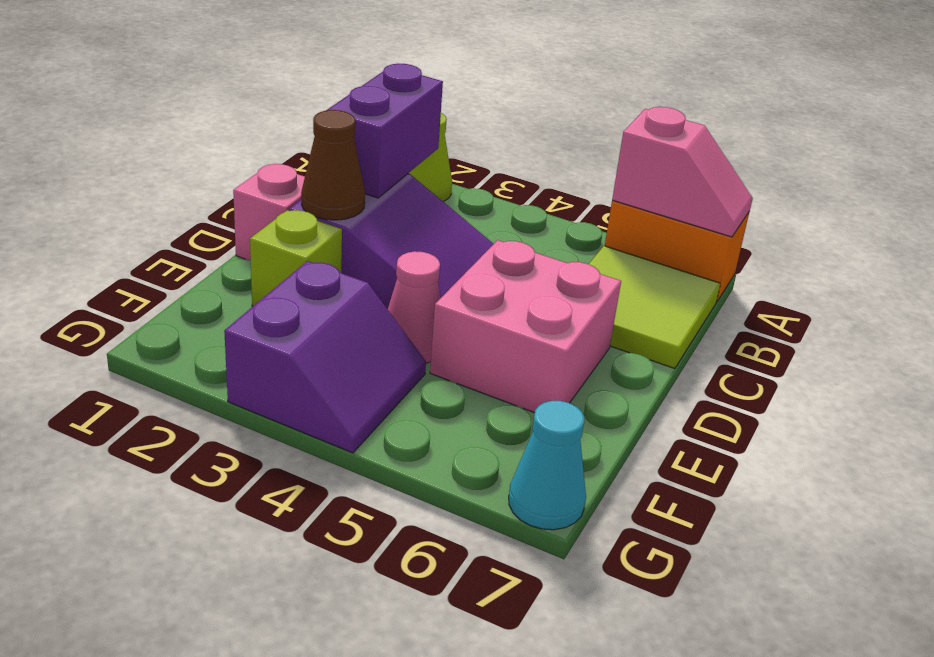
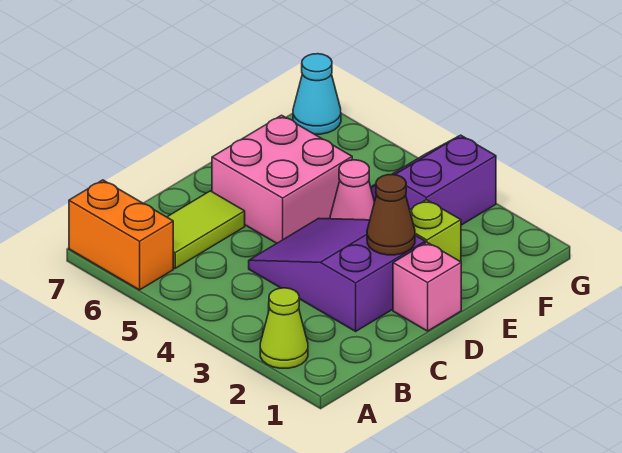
pink 1x2 slope [612,107,753,237] -> none
purple 1x2 brick [326,64,443,198] -> none
lime 2x2 tile [589,246,721,369] -> lime 1x2 tile [167,191,245,268]

